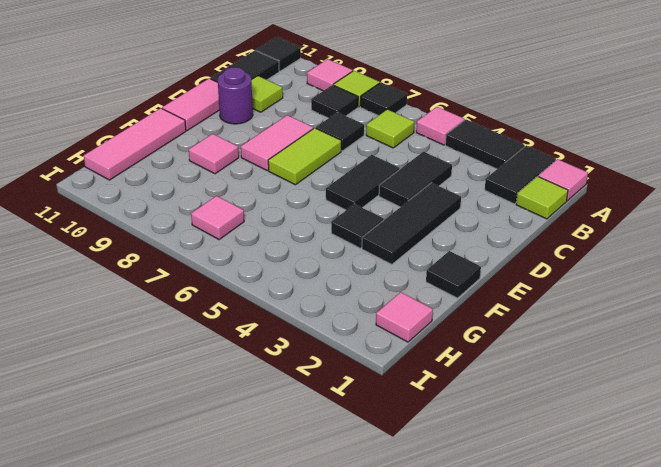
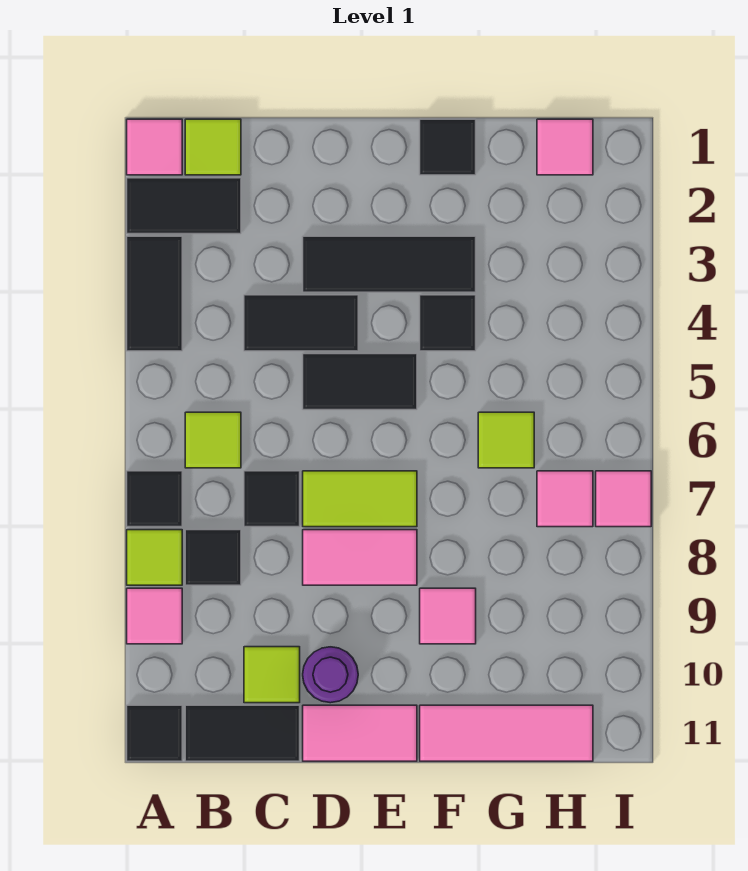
pink 1x1 tile [416,107,464,145] -> pink 1x1 tile moved to [596,471,651,527]
none -> lime 1x1 tile [478,412,534,468]

